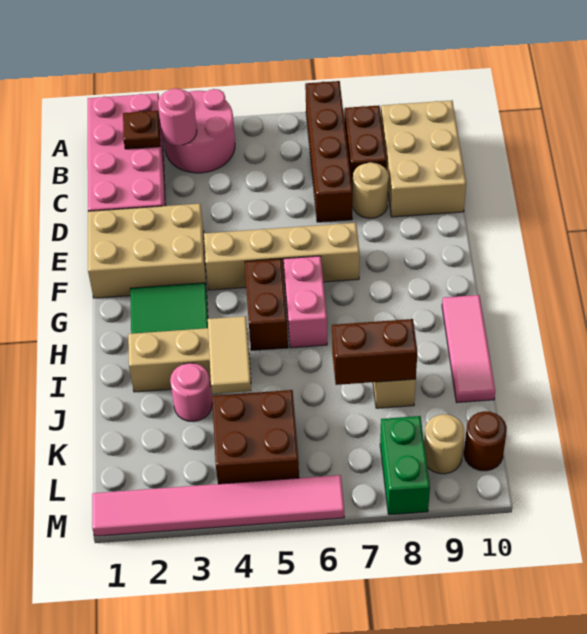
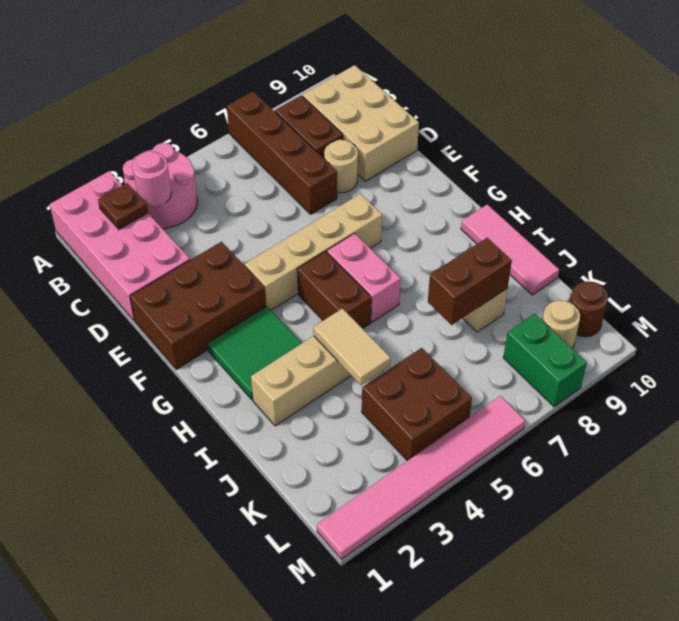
tan 2x3 brick [88,204,206,298] -> brown 2x3 brick [130,242,266,369]
pink 1x1 round brick [170,363,212,422] -> none

